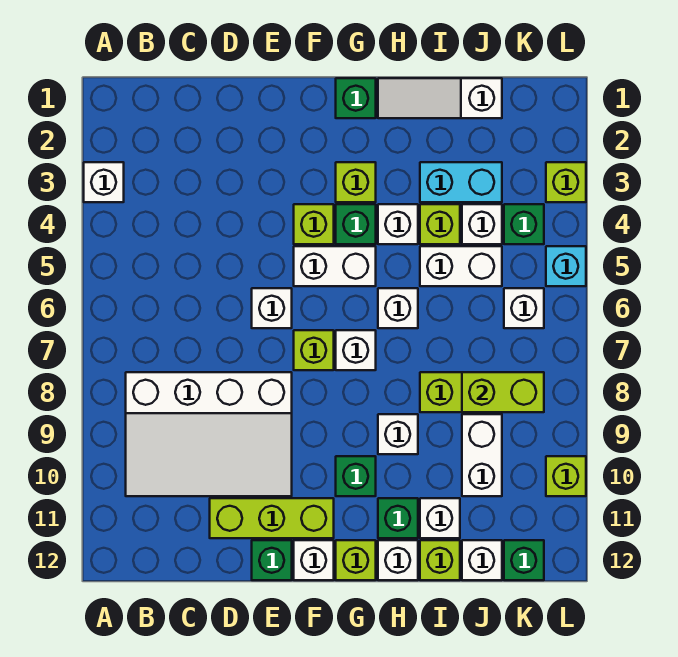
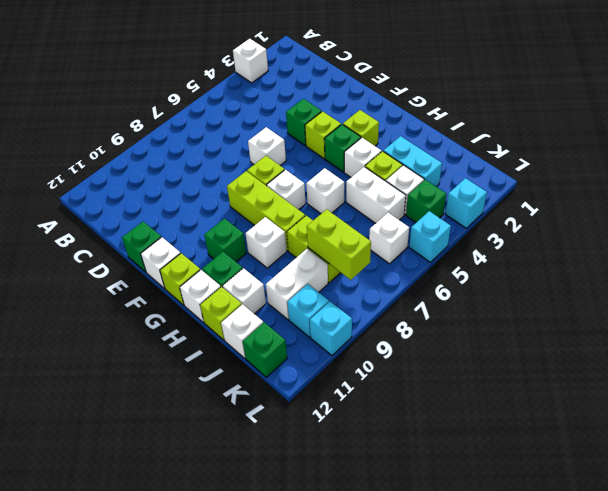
white 3x4 slope [126,372,292,496] -> none
lime 1x3 brick [210,498,334,538] -> lime 1x3 brick moved to [227,171,305,251]
white 1x2 brick [294,246,376,286] -> none
green 1x1 brick [336,78,376,118] -> green 1x1 brick moved to [286,99,322,145]
white 1x3 slope [378,78,502,118] -> none
none -> cyan 1x1 brick [287,284,329,337]
lime 1x1 brick [546,162,586,202] -> cyan 1x1 brick [445,178,487,228]
lime 1x1 brick [546,456,586,496] -> cyan 1x1 brick [310,301,352,356]

